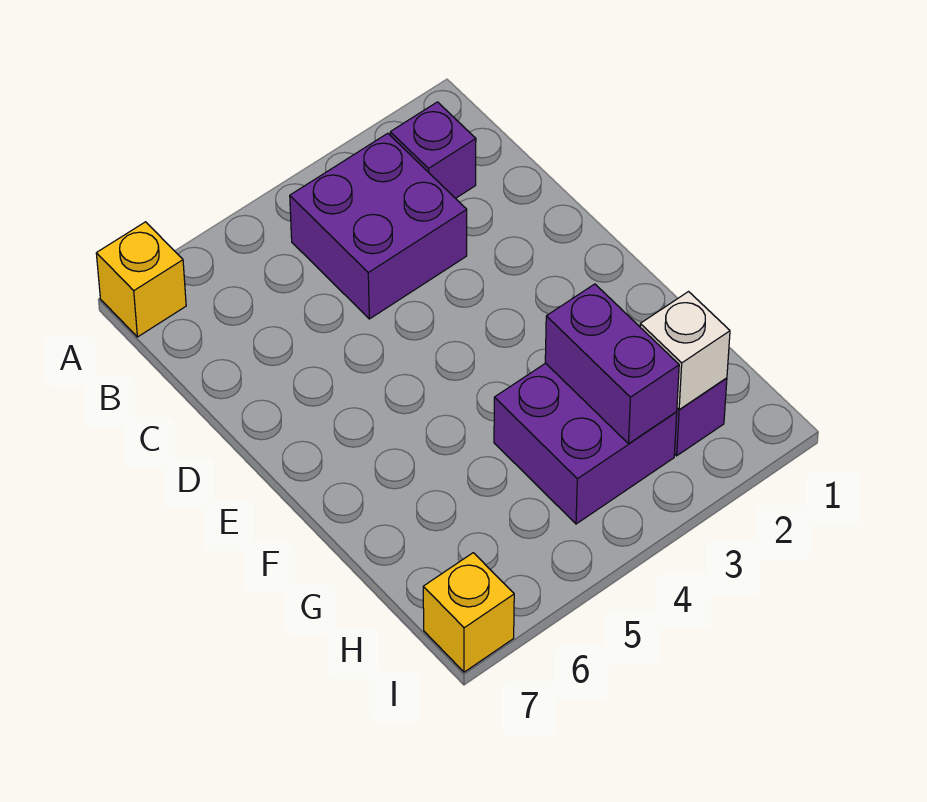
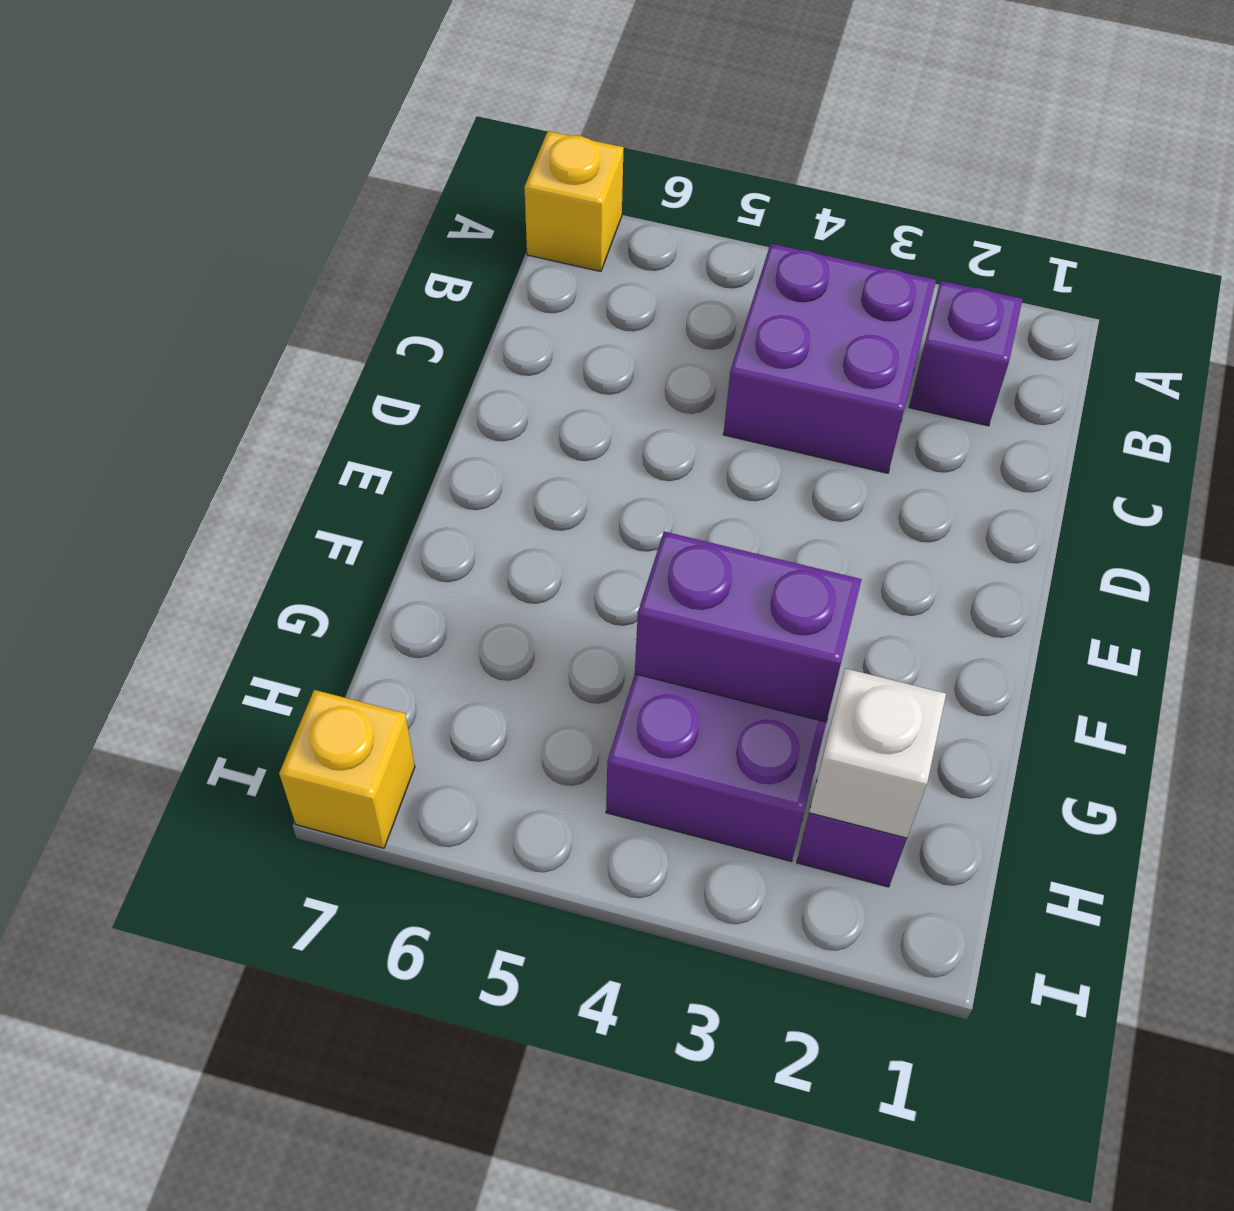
purple 1x2 brick [545,284,679,444] -> purple 1x2 brick turned to [635,531,862,722]

